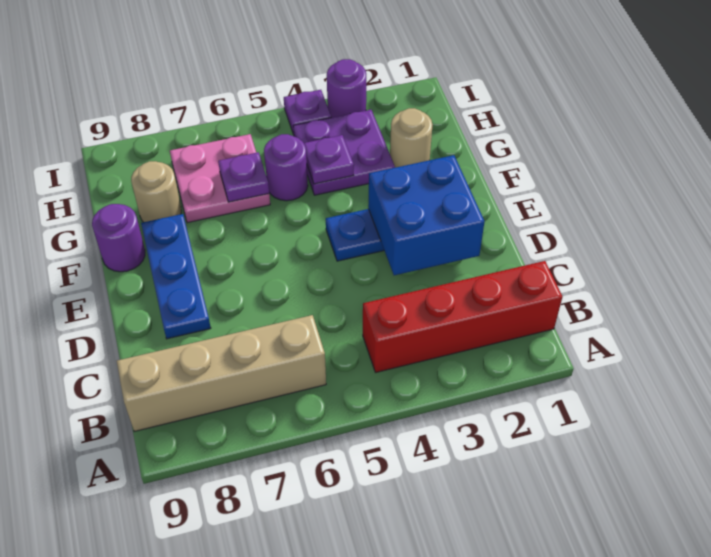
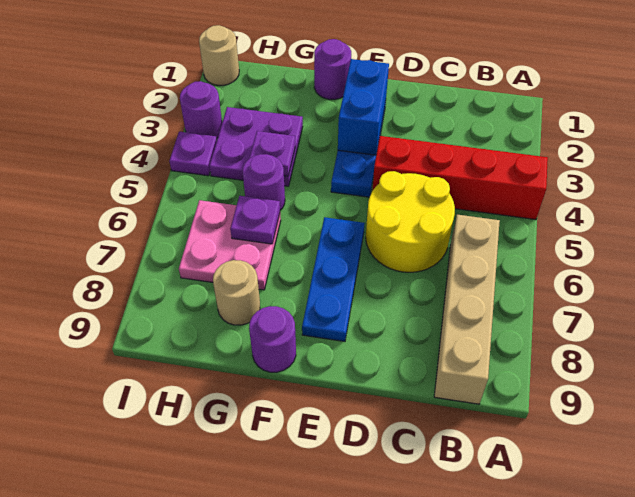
red 1x4 brick [363,261,562,372] -> red 1x4 brick turned to [372,136,548,220]
none -> yellow 2x2 round brick [366,171,455,272]
blue 2x2 brick [368,155,485,275] -> blue 1x2 brick [338,59,389,155]
blue 1x3 plate [141,214,211,339] -> blue 1x3 plate turned to [302,217,364,341]
none -> purple 1x1 round brick [314,39,351,99]
tan 1x1 round brick [390,108,433,168] -> tan 1x1 round brick moved to [199,25,239,85]

